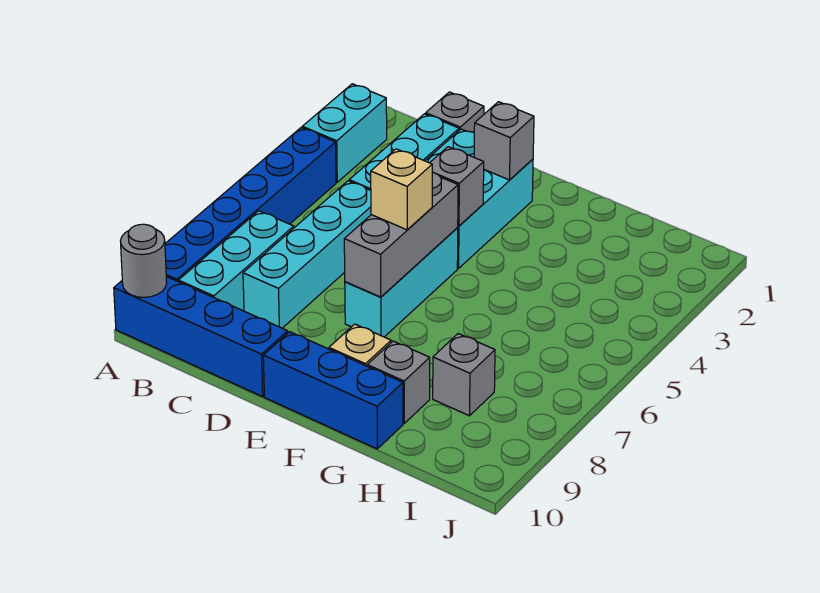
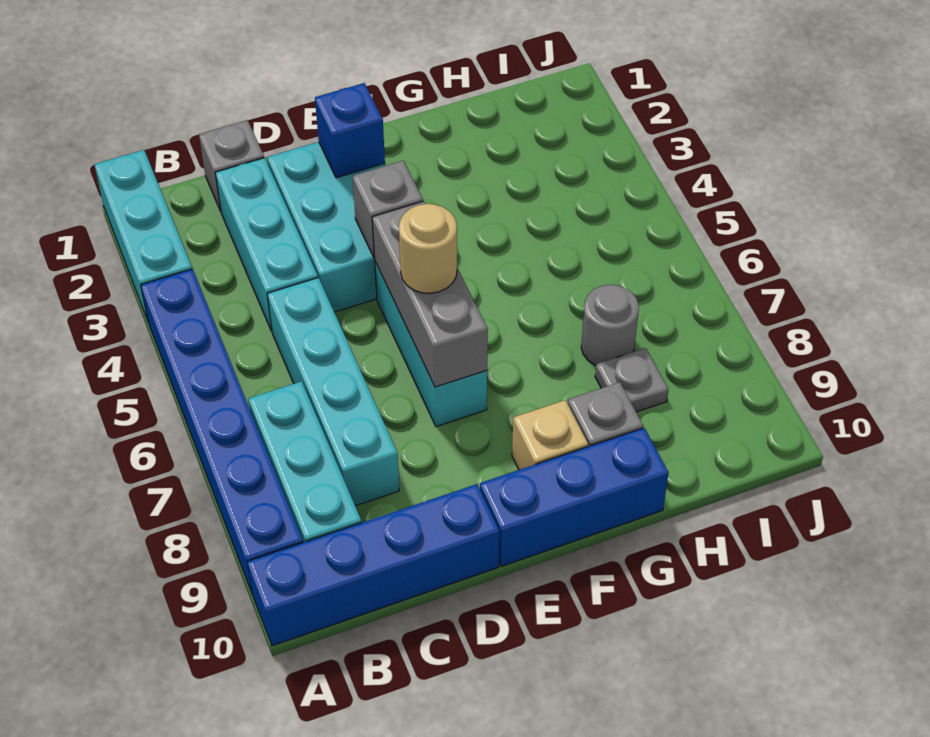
cyan 1x2 brick [302,84,387,182] -> cyan 1x3 brick [94,150,192,323]
grey 1x1 round brick [120,224,167,297] -> grey 1x1 round brick moved to [581,285,639,365]
grey 1x1 brick [474,102,534,180] -> blue 1x1 brick [315,83,385,178]
tan 1x1 brick [371,149,432,230] -> tan 1x1 round brick [399,204,457,293]
grey 1x1 brick [433,334,495,416] -> grey 1x1 plate [595,348,669,412]

